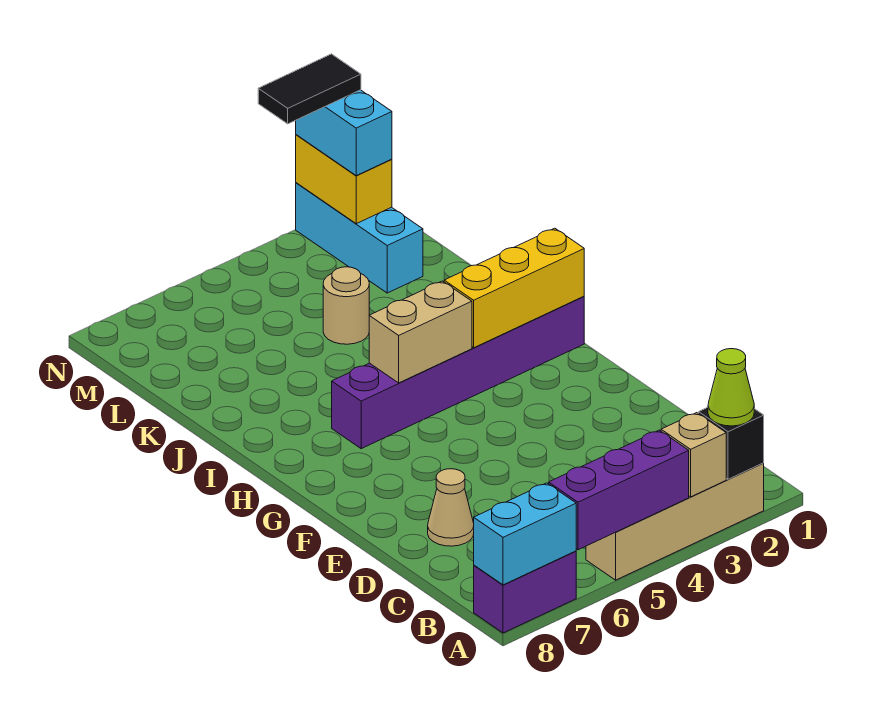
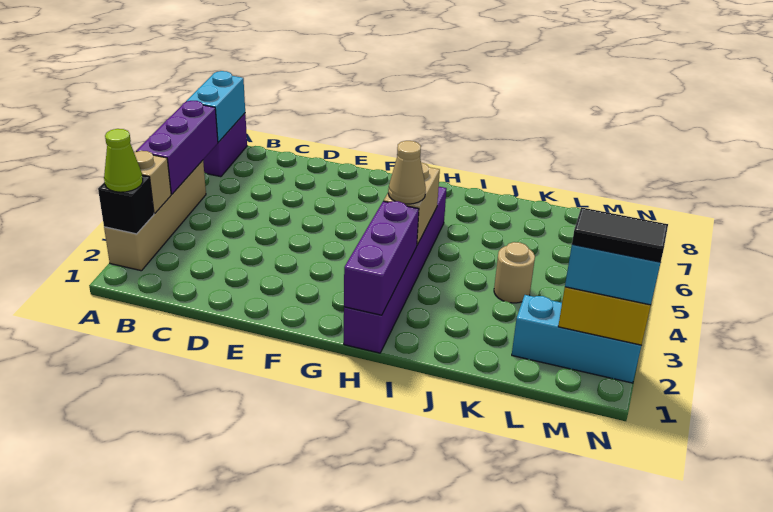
tan 1x1 cone [428,469,474,546] -> tan 1x1 cone moved to [388,141,426,204]
yellow 1x3 brick [444,228,584,348] -> purple 1x3 brick [344,201,419,315]
black 1x2 tile [258,54,361,124] -> black 1x2 tile turned to [572,207,668,262]

